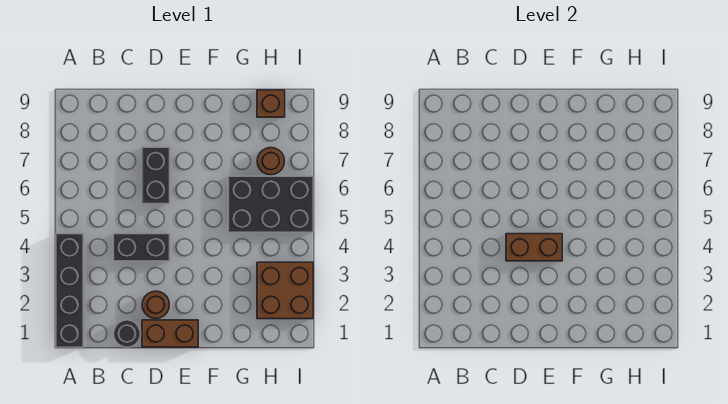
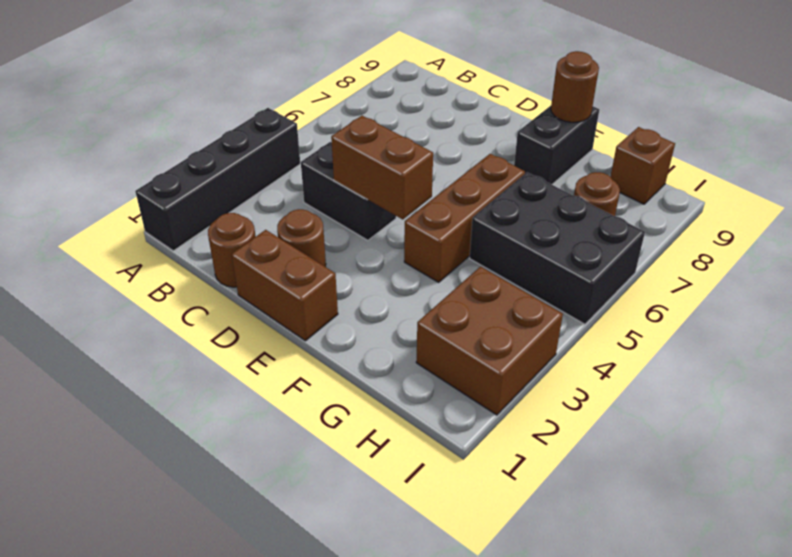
black 1x1 round brick [113,320,141,347] -> brown 1x1 round brick [208,213,256,287]
black 1x2 brick [142,147,170,204] -> black 1x2 brick moved to [514,106,599,184]
none -> brown 1x3 brick [404,154,525,282]
none -> brown 1x1 round brick [551,51,599,122]

